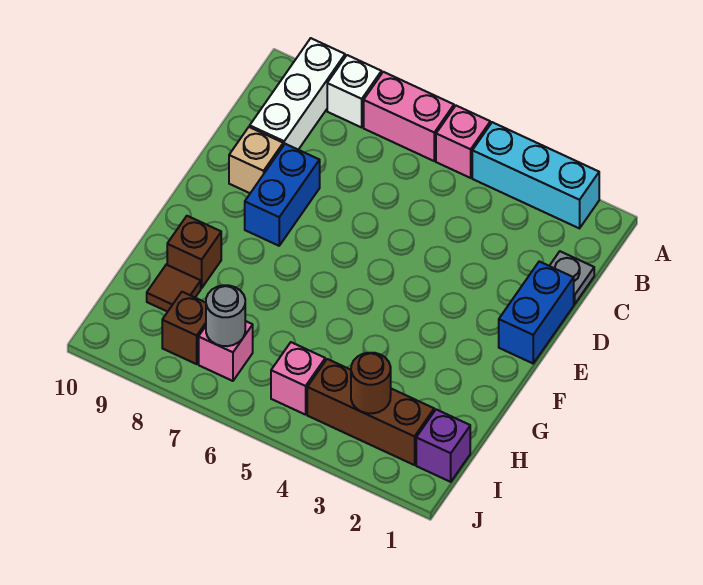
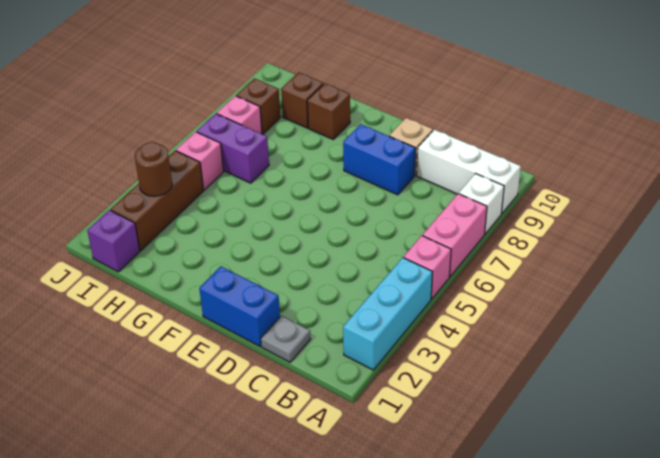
none -> purple 1x2 brick [197,114,269,183]
brown 1x1 tile [147,265,201,312] -> brown 1x1 brick [281,72,323,128]
grey 1x1 round brick [206,285,245,346] -> none

